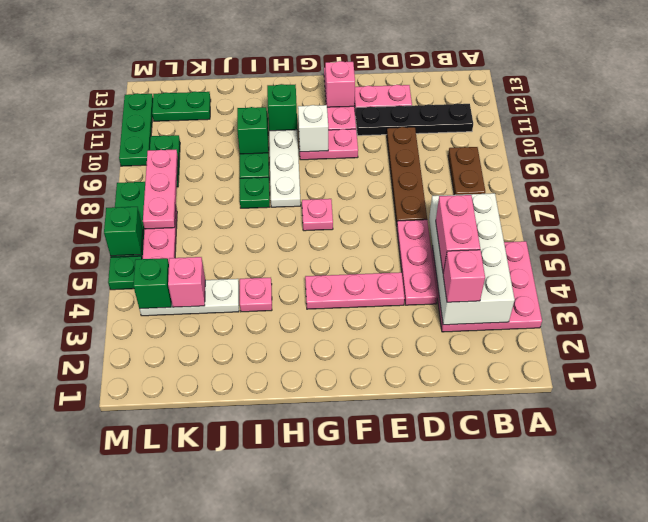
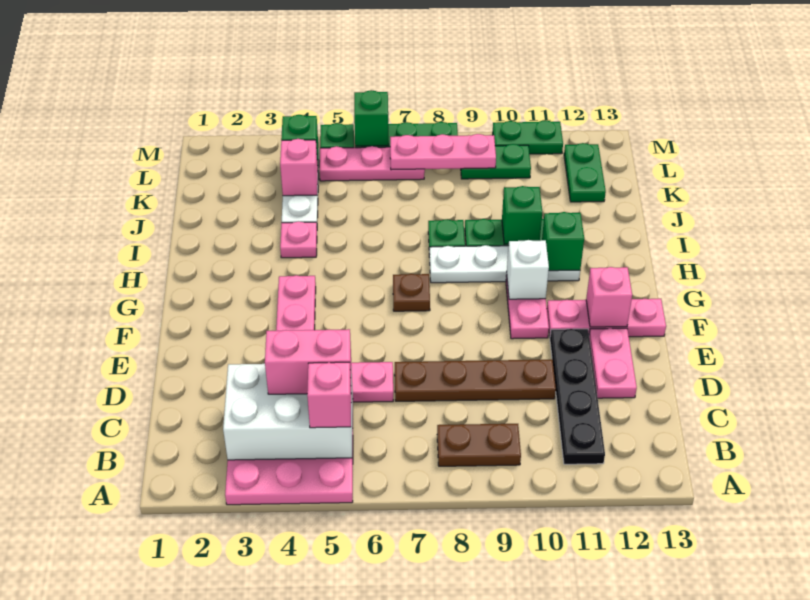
white 2x4 brick [429,193,515,325] -> white 2x3 brick [223,364,353,460]
pink 1x1 brick [443,250,485,302] -> pink 1x1 brick moved to [307,362,351,428]
pink 1x1 plate [302,199,333,231] -> brown 1x1 plate [393,274,430,311]
green 1x3 plate [119,93,153,166] -> green 1x2 plate [493,120,563,154]

